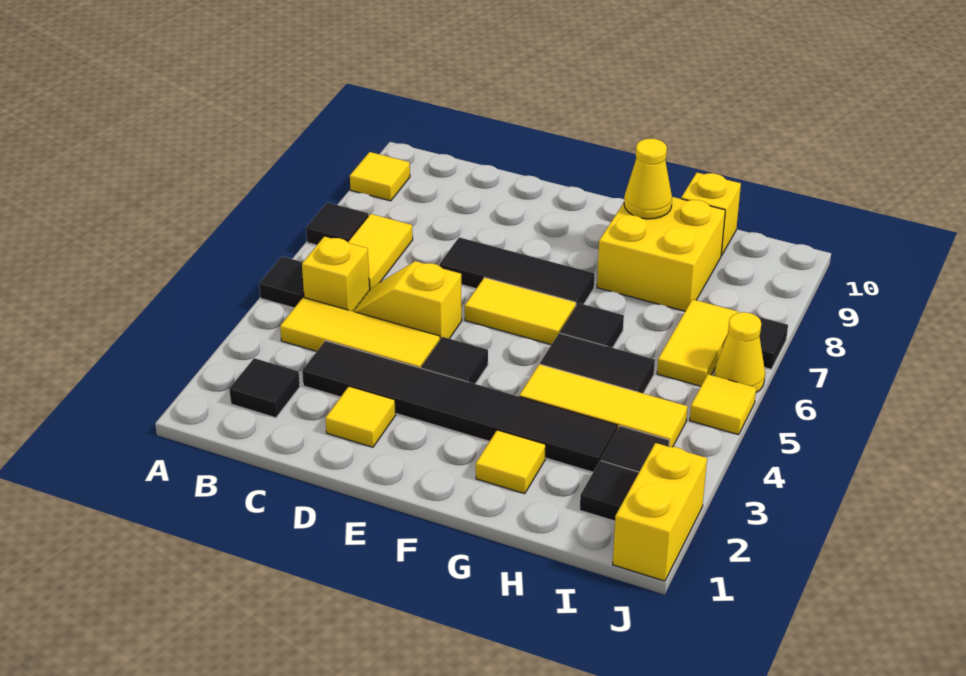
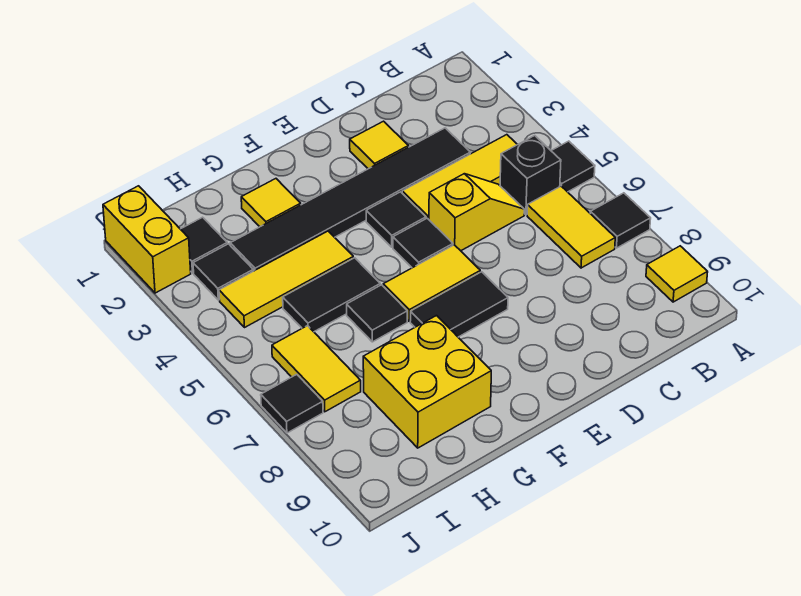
black 1x1 tile [229,358,300,418] -> black 1x1 tile moved to [393,218,453,268]
yellow 1x1 brick [302,237,370,311] -> black 1x1 brick [500,136,561,215]
black 1x3 tile [439,237,594,306] -> black 1x2 tile [410,272,508,337]
yellow 1x1 cone [624,139,672,219] -> none
yellow 1x1 brick [681,173,741,256] -> none
yellow 1x1 tile [690,374,756,435] -> none
yellow 1x1 cone [714,312,765,392] -> none

